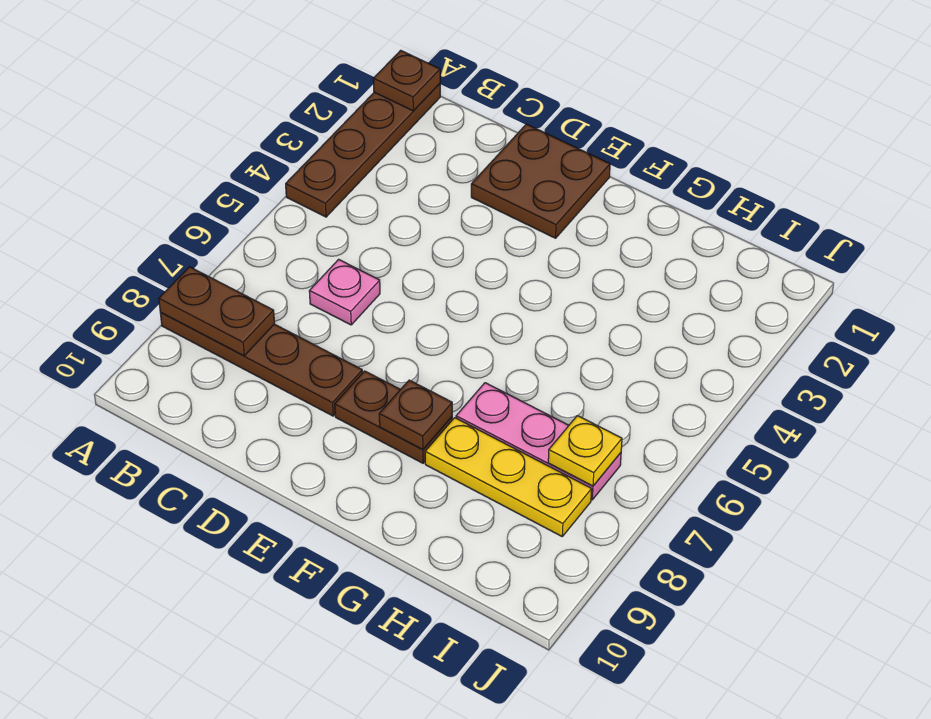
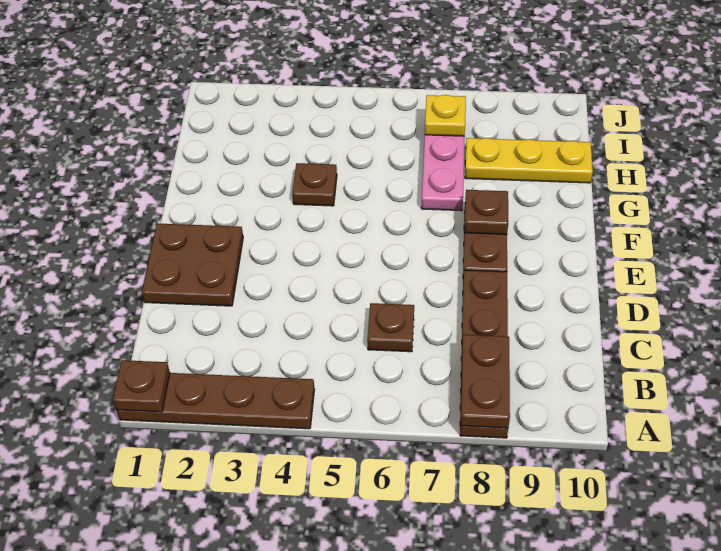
pink 1x1 plate [309,259,380,325] -> brown 1x1 plate [367,303,414,352]
none -> brown 1x1 plate [292,163,337,206]
yellow 1x3 plate [425,418,592,536] -> yellow 1x3 plate turned to [465,138,593,183]

